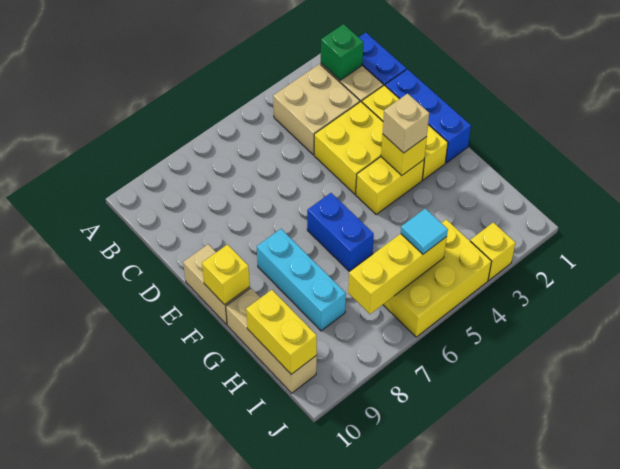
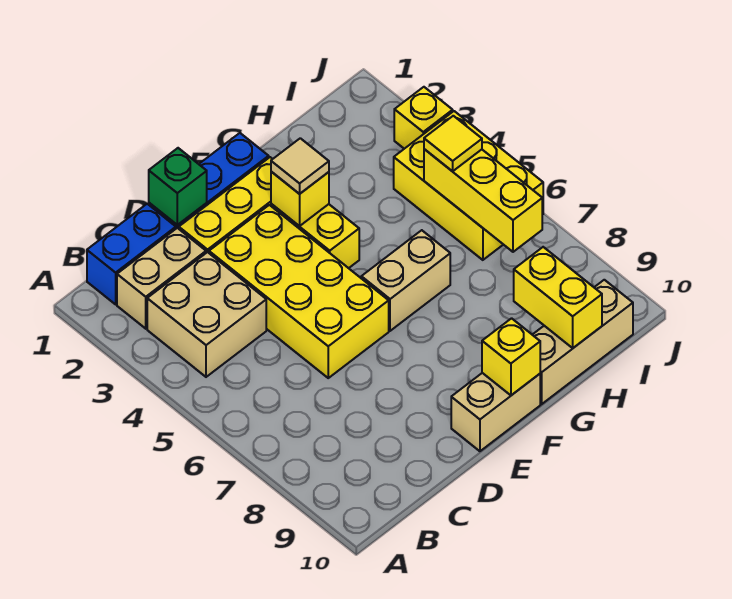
green 1x1 brick [321,24,363,80] -> green 1x1 brick moved to [149,148,207,225]
yellow 2x2 brick [314,102,383,194] -> yellow 2x4 brick [209,205,389,378]
tan 1x1 brick [382,94,429,153] -> tan 1x1 tile [271,138,329,194]
blue 1x2 brick [307,193,374,271] -> tan 1x2 brick [361,230,450,331]
cyan 1x3 brick [257,229,346,331] -> none
yellow 1x2 brick [246,290,317,374] -> yellow 1x2 brick turned to [514,247,602,348]
cyan 1x1 tile [401,208,448,254] -> yellow 1x1 tile [424,116,482,171]

